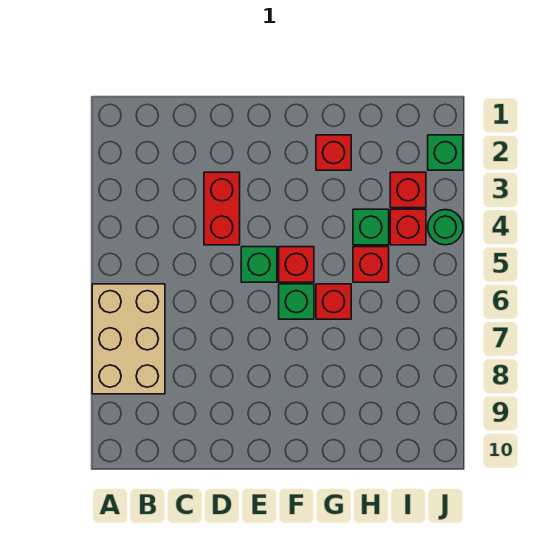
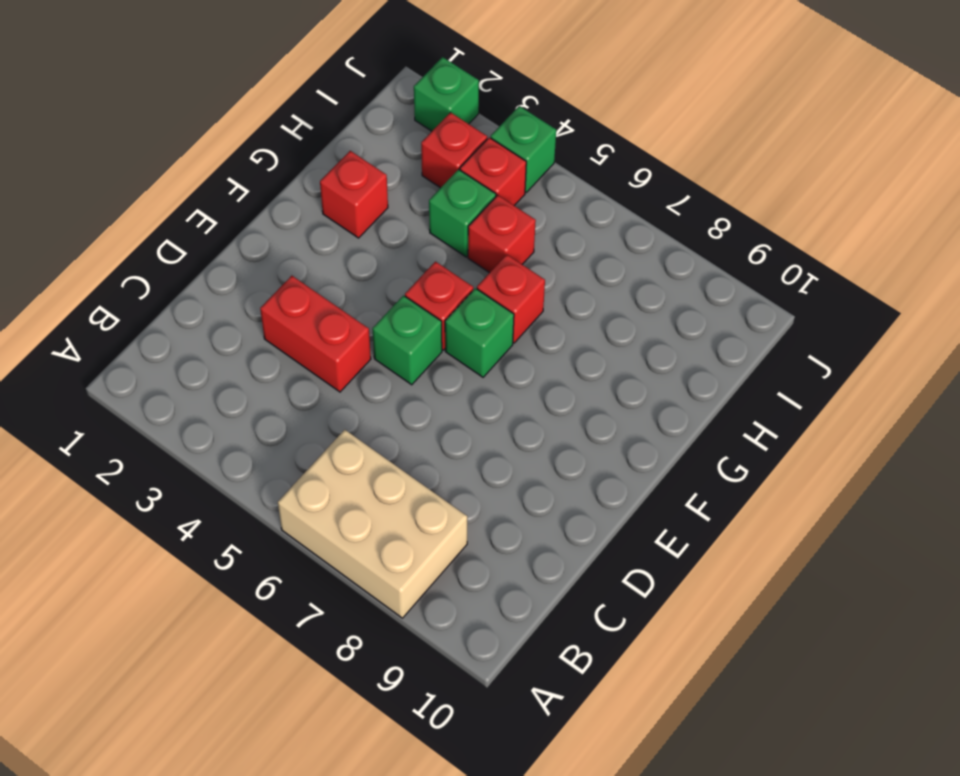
green 1x1 round brick [428,209,463,245] -> green 1x1 brick [491,106,556,192]

